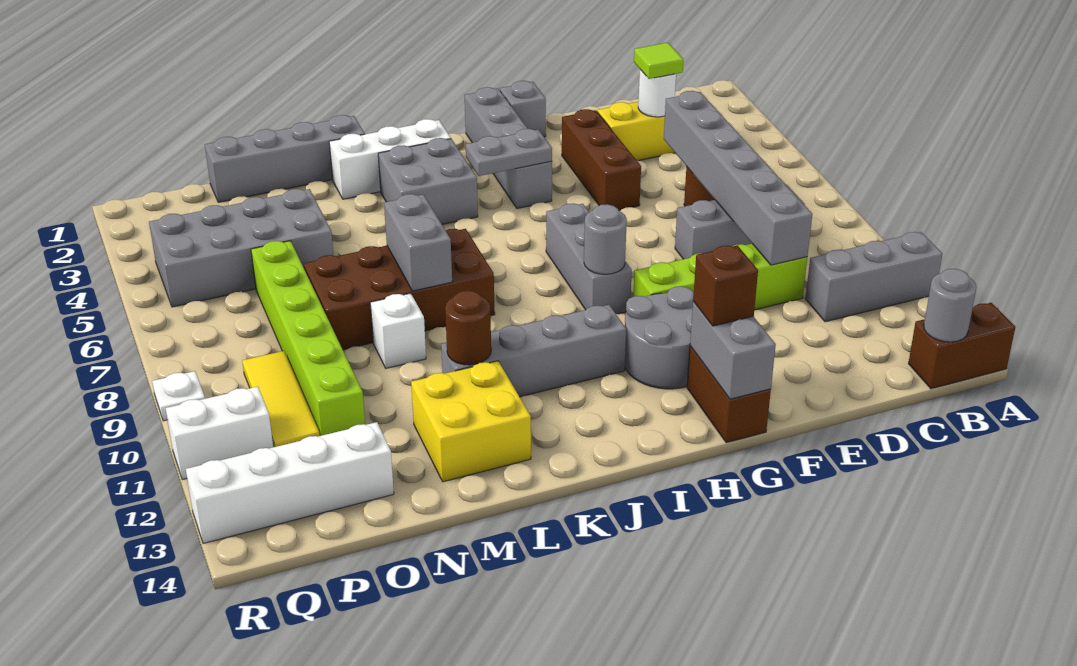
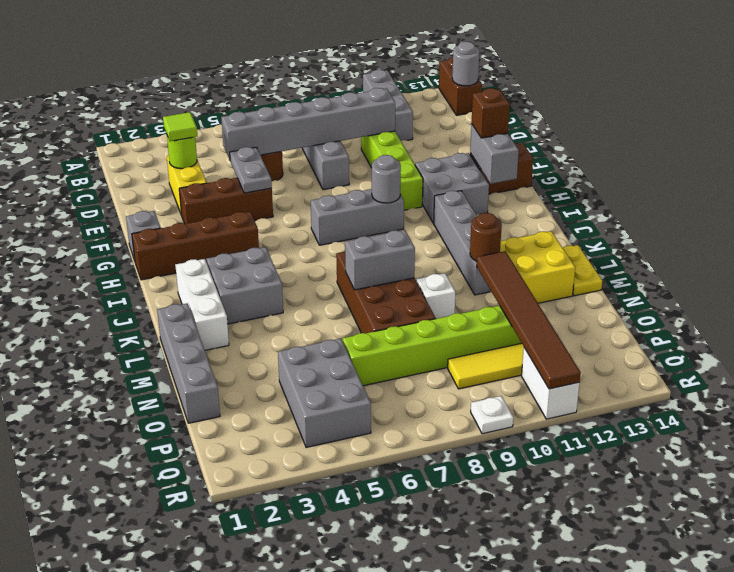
white 1x1 round brick [638,70,676,117] -> lime 1x1 round brick [167,136,197,169]
grey 2x2 round brick [625,286,694,389] -> grey 2x2 brick [415,153,489,223]
grey 1x2 brick [690,301,776,399] -> grey 1x2 brick turned to [470,124,519,184]
grey 1x4 brick [465,87,552,209] -> brown 1x4 brick [132,212,259,280]
grey 1x2 plate [466,129,552,176] -> grey 1x2 plate moved to [230,147,272,193]
none -> yellow 1x2 plate [563,245,602,296]
none -> brown 1x6 tile [477,251,581,389]
grey 2x4 brick [149,189,333,307] -> grey 2x3 brick [278,339,371,448]
white 1x4 brick [186,422,394,543] -> none

